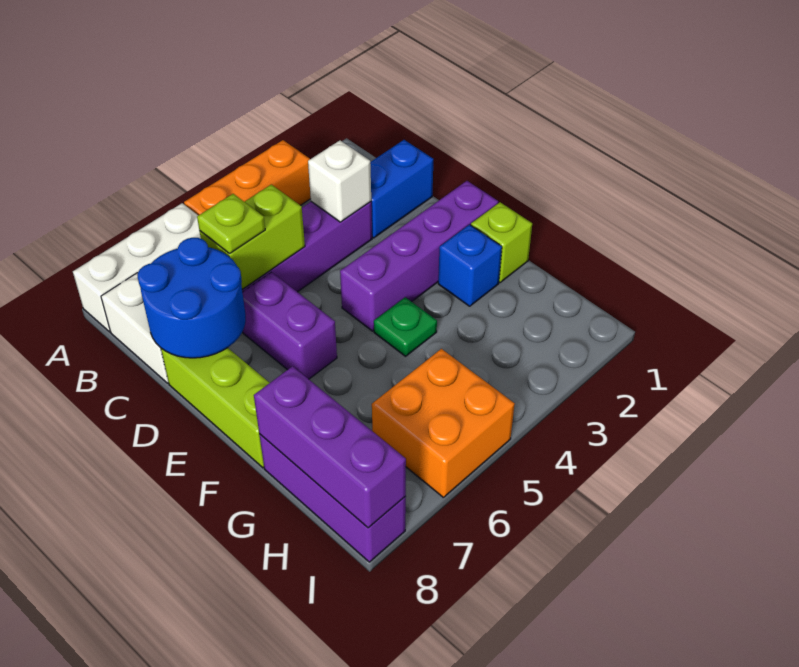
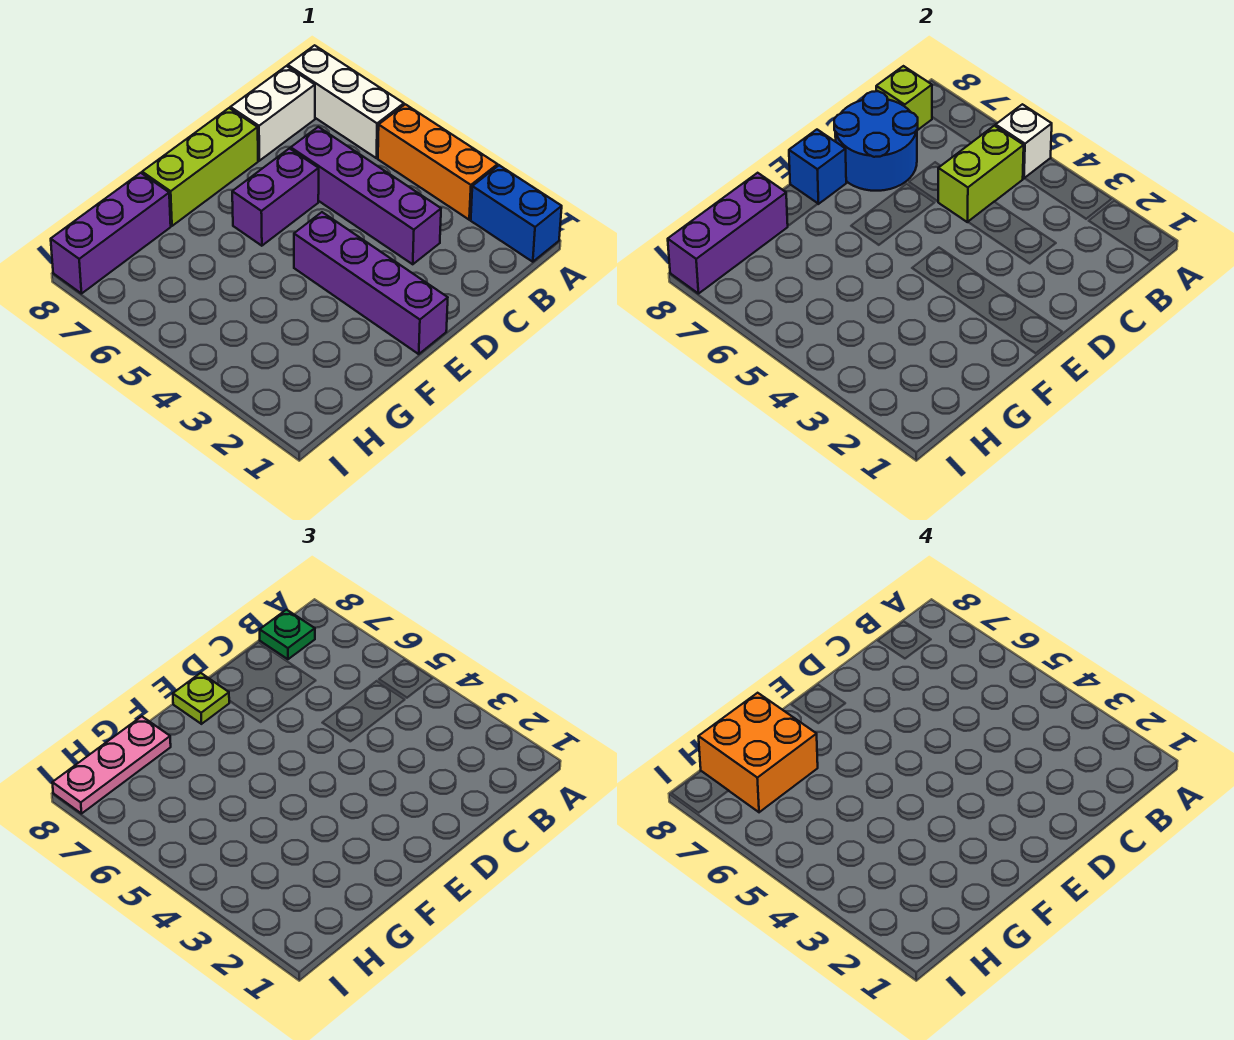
blue 1x2 brick [370,140,433,238] -> blue 1x2 brick moved to [471,165,562,262]
white 1x1 brick [308,141,371,222] -> white 1x1 brick moved to [996,104,1052,178]
lime 1x2 brick [200,184,305,289] -> lime 1x2 brick turned to [938,126,1024,222]
lime 1x1 plate [197,194,265,254] -> lime 1x1 plate moved to [173,673,229,724]
lime 1x1 brick [471,202,532,283] -> lime 1x1 brick moved to [876,66,932,130]
blue 1x1 brick [438,225,502,306] -> blue 1x1 brick moved to [789,130,846,204]
green 1x1 plate [374,297,437,356] -> green 1x1 plate moved to [260,610,315,659]
none -> pink 1x3 plate [52,716,171,814]
orange 2x2 brick [372,349,515,497] -> orange 2x2 brick moved to [699,693,818,812]

